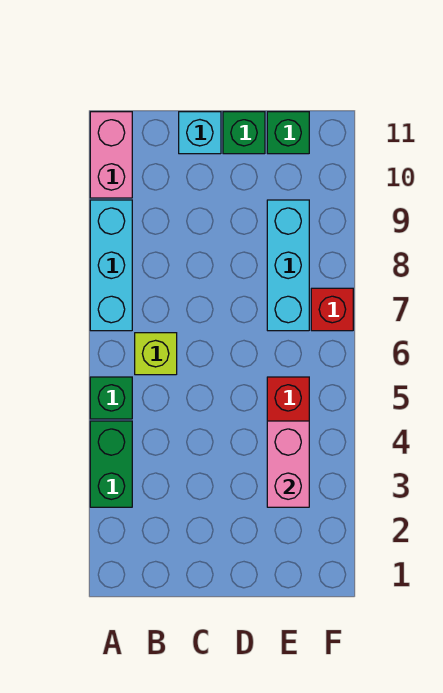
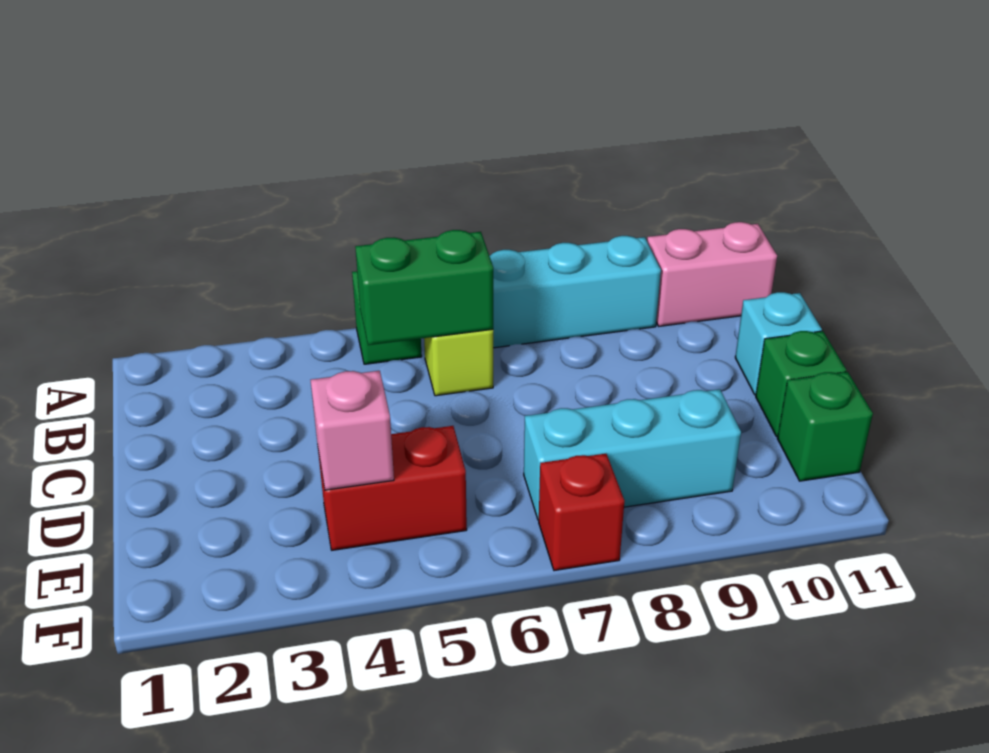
green 1x2 brick [90,421,132,507] -> green 1x2 brick moved to [355,230,493,345]
pink 1x2 brick [267,421,309,507] -> pink 1x1 brick [311,371,394,490]

